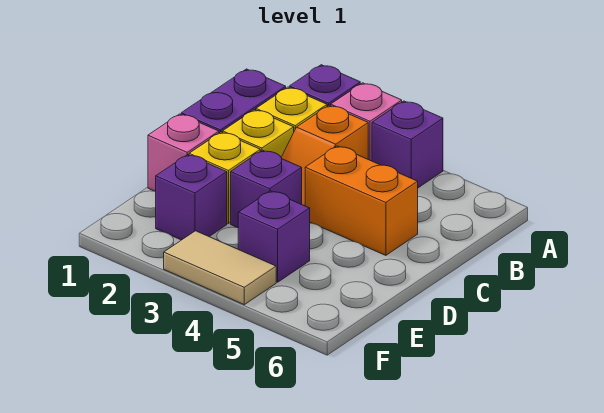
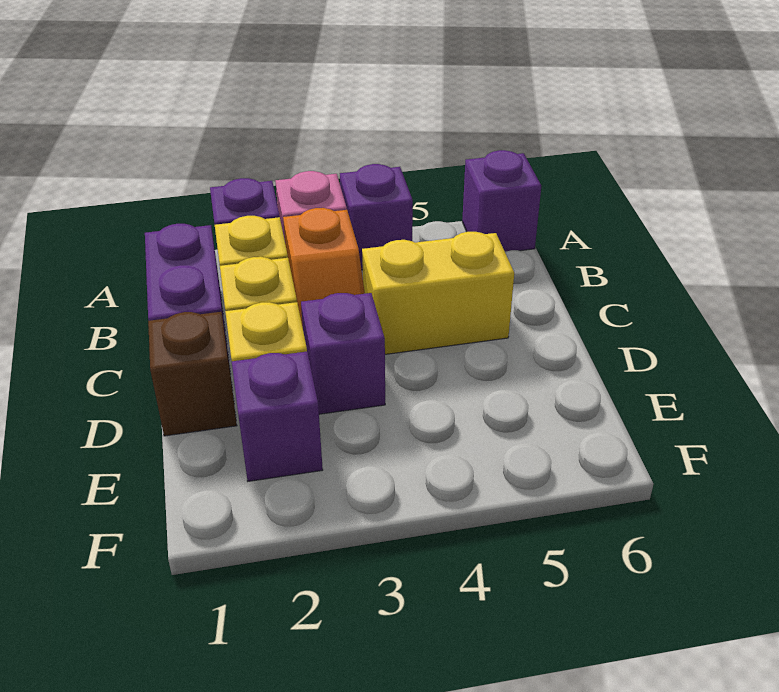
orange 1x2 brick [305,146,418,255] -> yellow 1x2 brick [362,232,514,354]
pink 1x1 brick [148,114,219,192] -> brown 1x1 brick [148,312,237,436]
purple 1x1 brick [238,191,310,282] -> purple 1x1 brick moved to [462,150,541,252]
tan 1x2 tile [164,231,276,305] -> none

